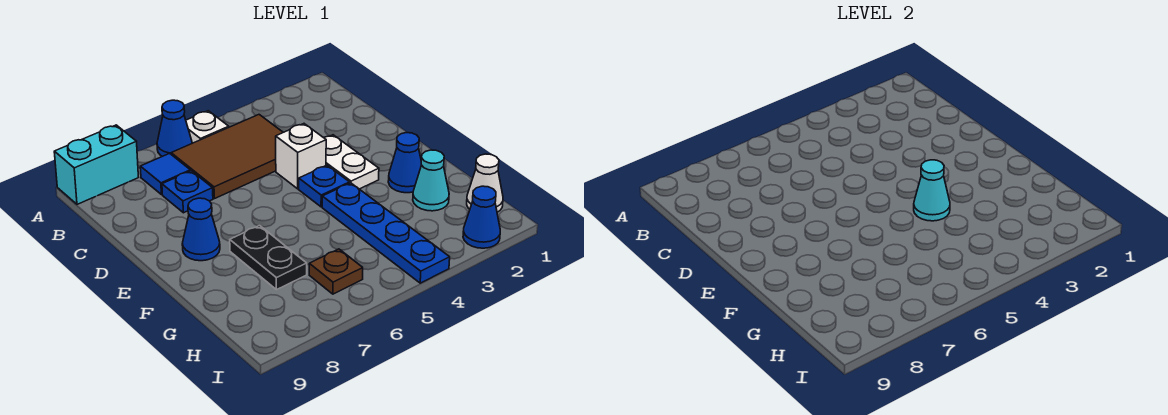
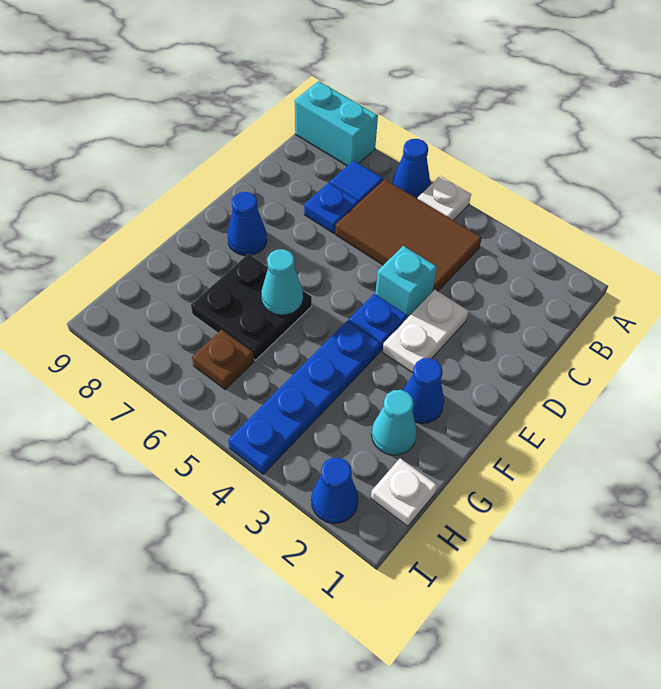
white 1x1 brick [276,124,326,189] -> cyan 1x1 brick [375,246,437,318]
cyan 1x1 cone [914,160,950,221] -> cyan 1x1 cone moved to [261,249,303,315]
black 1x2 plate [230,226,307,290] -> black 2x2 plate [191,254,312,360]
white 1x1 cone [467,154,503,212] -> white 1x1 plate [371,458,437,526]

